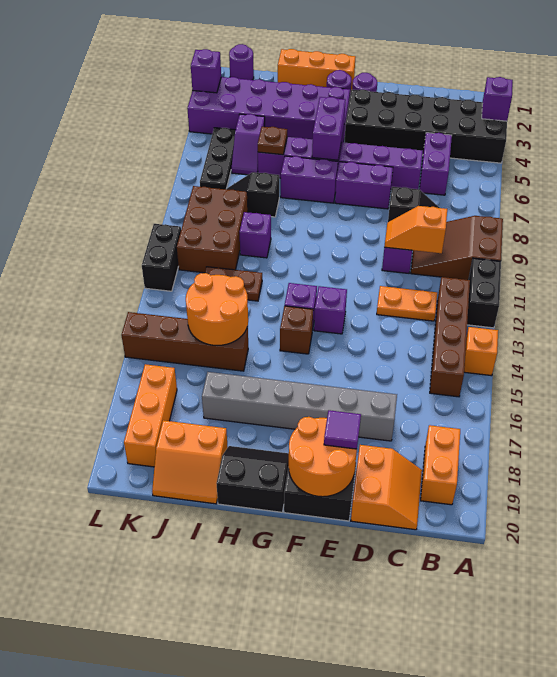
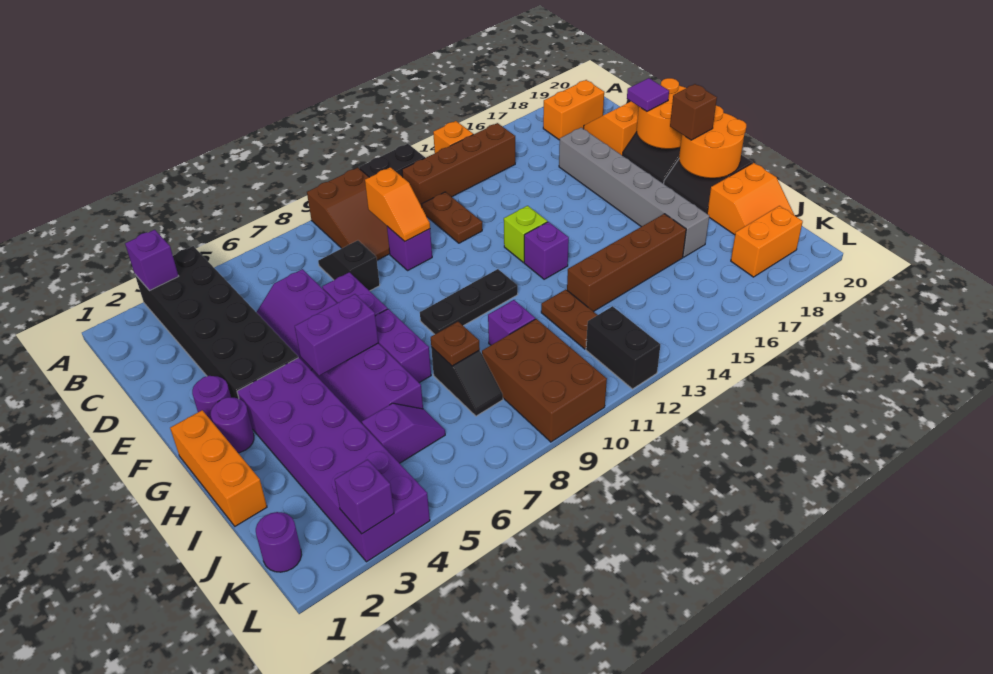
purple 1x2 brick [419,133,452,195] -> none
orange 1x2 plate [377,286,437,321] -> brown 1x2 plate [422,192,482,243]
purple 1x1 brick [314,286,347,334] -> lime 1x1 brick [504,206,547,262]
brown 1x1 brick [280,306,313,354] -> brown 1x1 brick moved to [670,84,717,140]
brown 1x1 plate [258,127,287,155] -> brown 1x1 plate moved to [431,322,480,366]
orange 2x2 round brick [186,273,248,345] -> orange 2x2 round brick moved to [679,105,746,178]
brown 1x4 brick [121,312,248,371] -> brown 1x4 brick turned to [567,214,686,312]
orange 2x2 slope [152,420,228,504] -> orange 2x2 slope turned to [707,163,794,235]
brown 2x3 brick [177,186,248,273] -> brown 2x3 brick turned to [482,319,607,442]
black 1x3 plate [200,128,235,189] -> black 1x3 plate moved to [420,269,518,334]
orange 1x3 brick [124,364,177,467] -> orange 1x2 brick [731,206,803,277]
black 1x2 brick [142,224,181,291] -> black 1x2 brick turned to [586,306,660,389]

